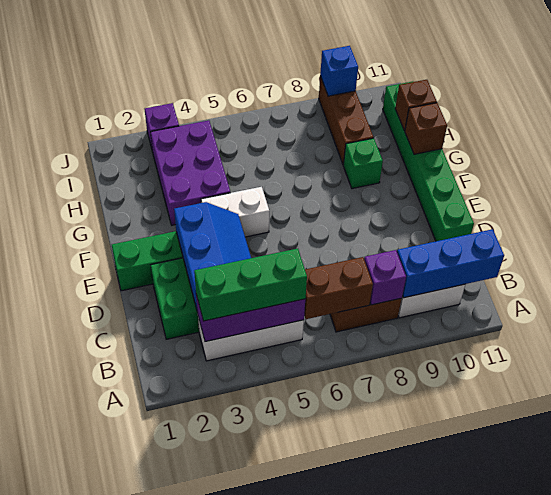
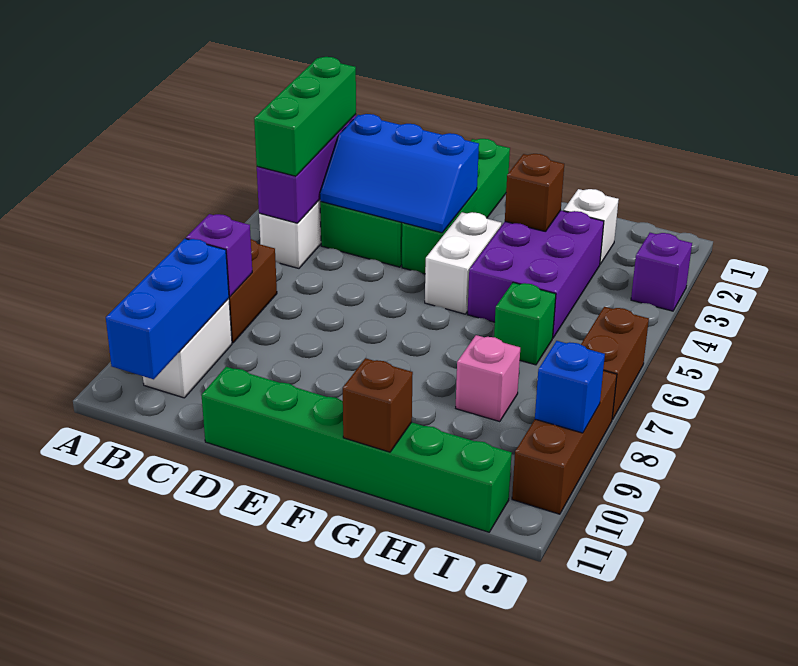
brown 1x2 brick [304,257,373,319] -> brown 1x2 brick moved to [581,307,649,420]
purple 2x3 brick [150,121,230,225] -> purple 2x3 brick turned to [468,210,604,338]
green 1x1 brick [343,138,383,189] -> green 1x1 brick moved to [494,282,556,365]
none -> white 1x1 brick [564,189,619,264]
none -> pink 1x1 brick [456,335,520,422]
brown 1x3 brick [319,76,373,165] -> brown 1x3 brick turned to [512,370,617,514]
brown 1x1 brick [395,80,437,131] -> brown 1x1 brick moved to [505,154,564,232]

